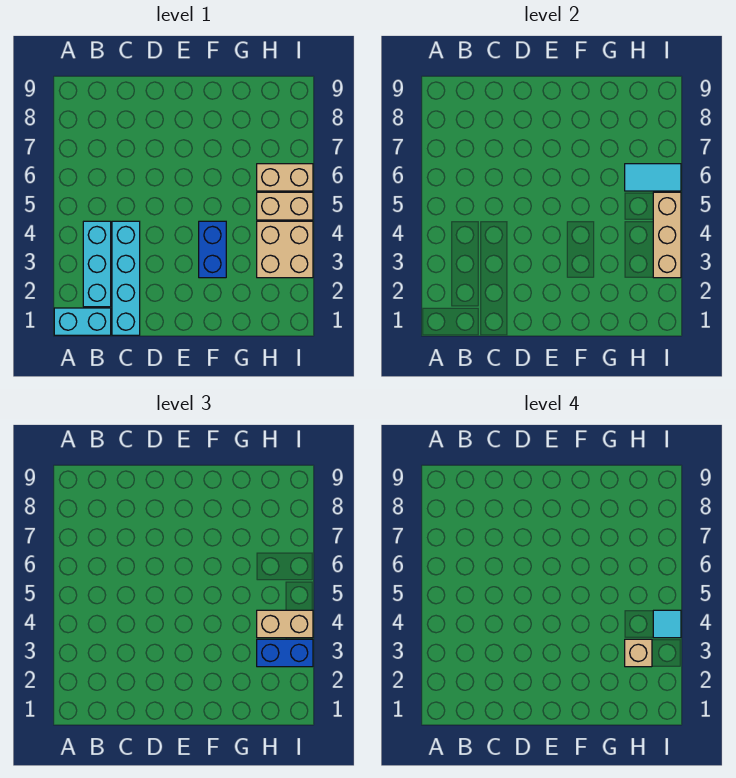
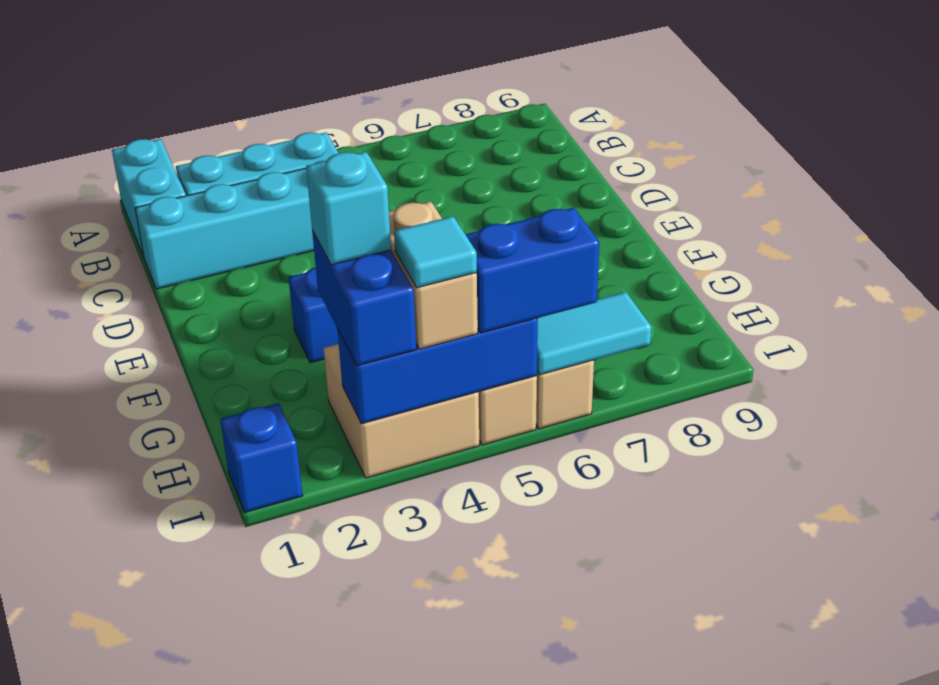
tan 1x1 brick [625,639,652,667] -> cyan 1x1 brick [306,152,391,265]
cyan 1x2 tile [625,164,681,191] -> cyan 1x2 tile turned to [537,292,651,375]
none -> blue 1x1 brick [220,403,303,513]
tan 1x3 brick [653,192,681,278] -> blue 1x3 brick [337,318,538,424]
none -> blue 1x2 brick [465,208,599,333]

